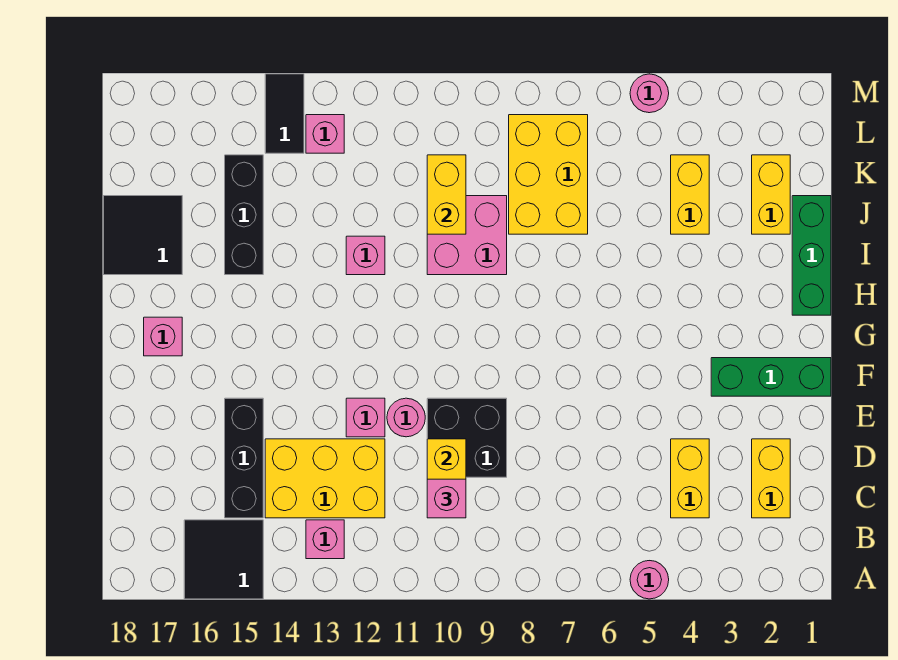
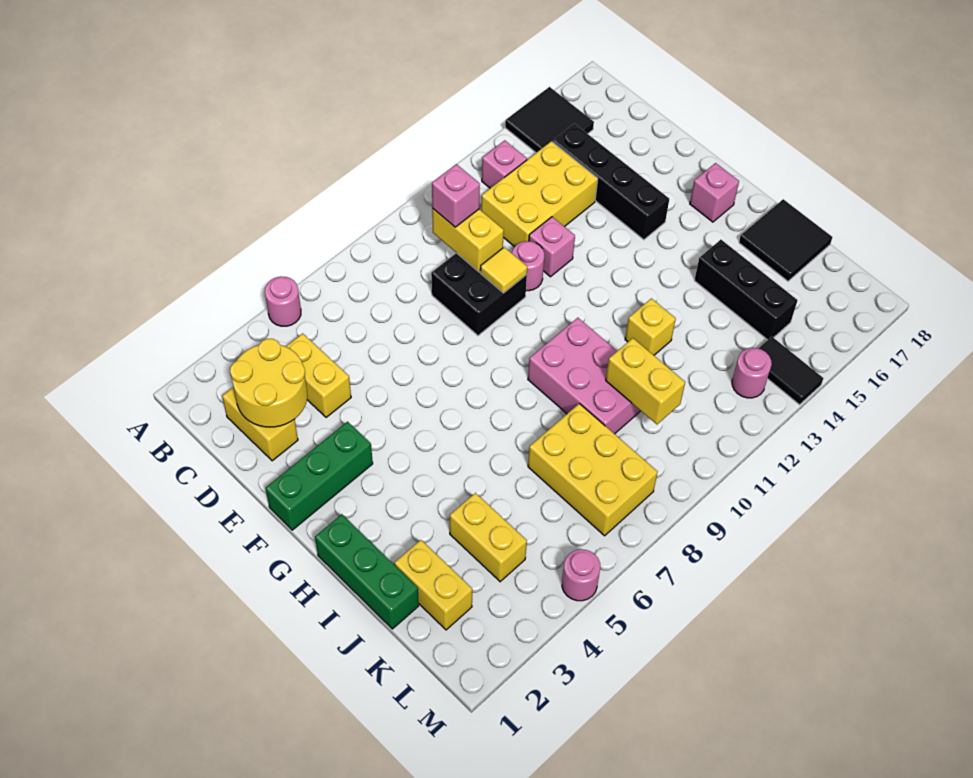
none -> yellow 2x2 round brick [230,339,307,427]
black 1x3 brick [225,398,263,518] -> black 1x4 brick [552,124,669,240]
none -> yellow 1x1 tile [480,247,527,293]
pink 2x2 brick [427,196,507,275] -> pink 2x3 brick [528,318,640,434]
pink 1x1 brick [346,236,385,275] -> yellow 1x1 brick [625,298,676,355]
pink 1x1 brick [306,115,344,153] -> pink 1x1 round brick [732,348,772,398]

